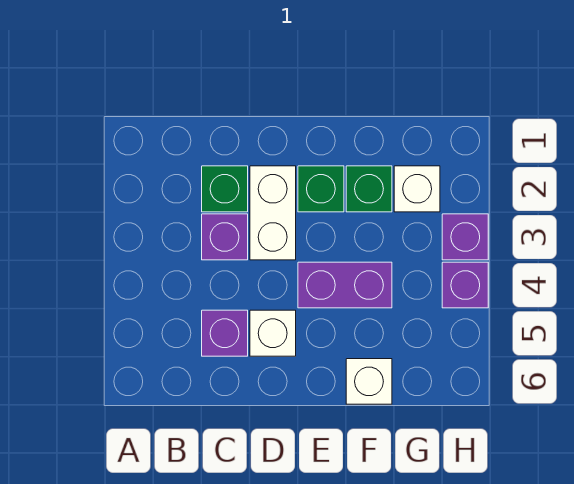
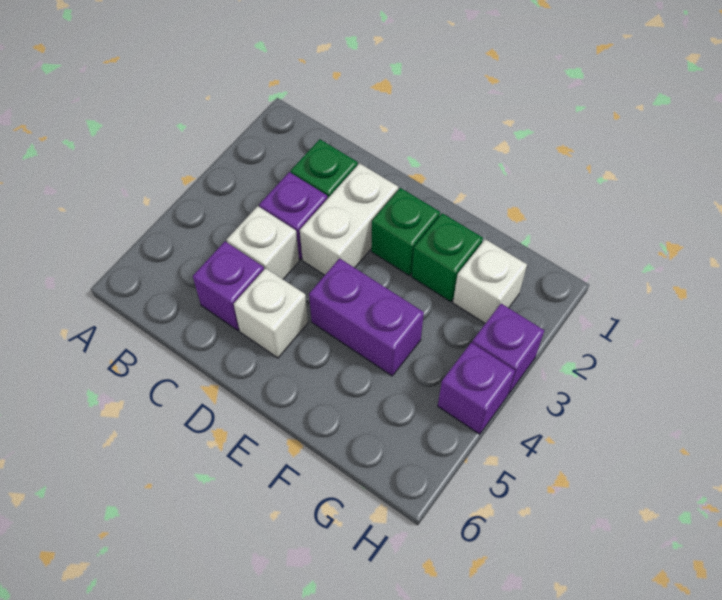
white 1x1 brick [346,359,392,404] -> white 1x1 brick moved to [227,206,299,279]

